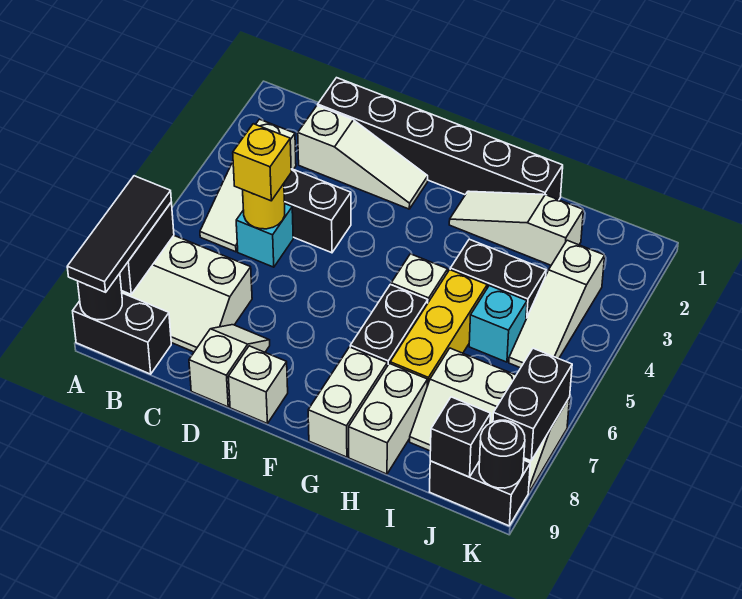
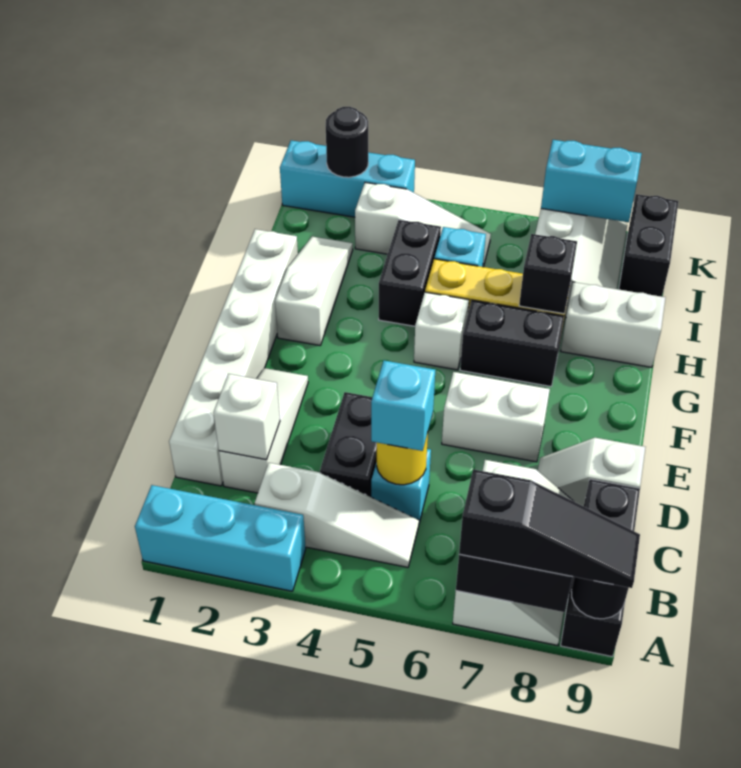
none -> cyan 1x3 brick [135,485,306,591]
black 1x3 tile [67,176,171,292] -> black 1x3 slope [459,469,640,588]
black 1x2 brick [73,293,171,374] -> black 1x3 brick [561,479,640,657]
black 1x6 brick [318,78,563,200] -> white 1x6 brick [169,229,298,486]
yellow 1x1 brick [233,124,291,201] -> cyan 1x1 brick [371,360,435,451]
white 1x1 brick [228,346,288,424] -> white 1x1 brick moved to [213,374,280,460]
white 1x3 slope [449,191,583,265] -> white 1x3 slope turned to [275,237,353,345]
white 1x2 brick [308,347,387,457] -> white 1x2 brick moved to [442,372,550,462]
black 1x1 brick [430,397,490,477] -> black 1x1 brick moved to [519,234,577,314]
none -> cyan 1x3 brick [280,140,415,217]
black 1x2 brick [493,348,572,461] -> cyan 1x2 brick [541,140,642,222]
black 1x1 round brick [479,420,525,488] -> black 1x1 round brick moved to [326,107,368,177]

